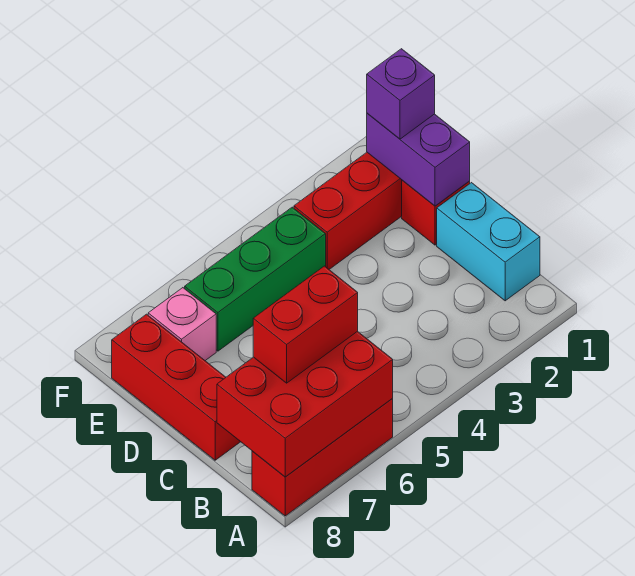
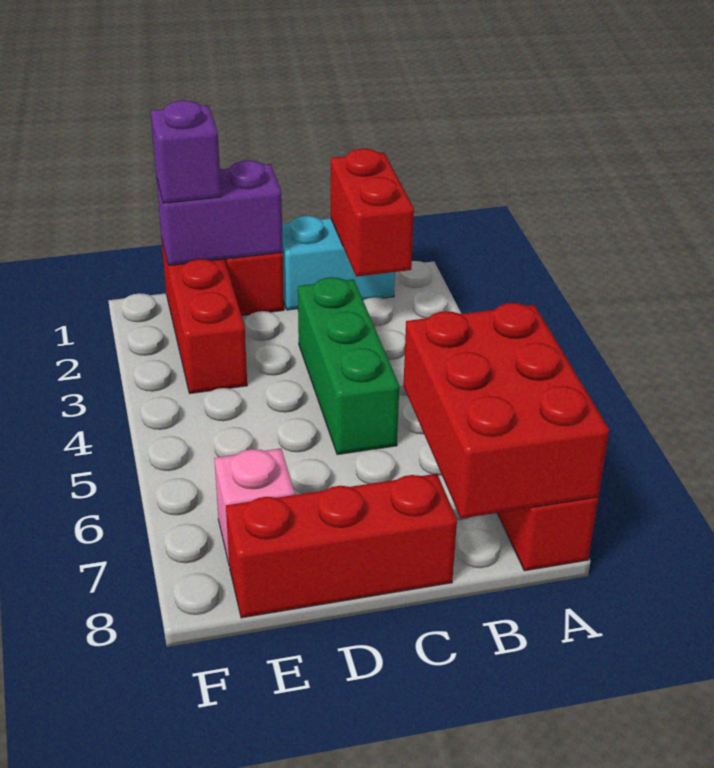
red 1x2 brick [253,266,358,383] -> red 1x2 brick moved to [331,149,414,277]
green 1x3 brick [185,207,326,351] -> green 1x3 brick moved to [298,277,399,455]

